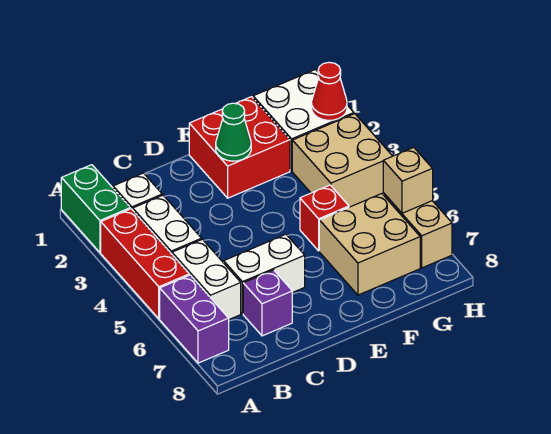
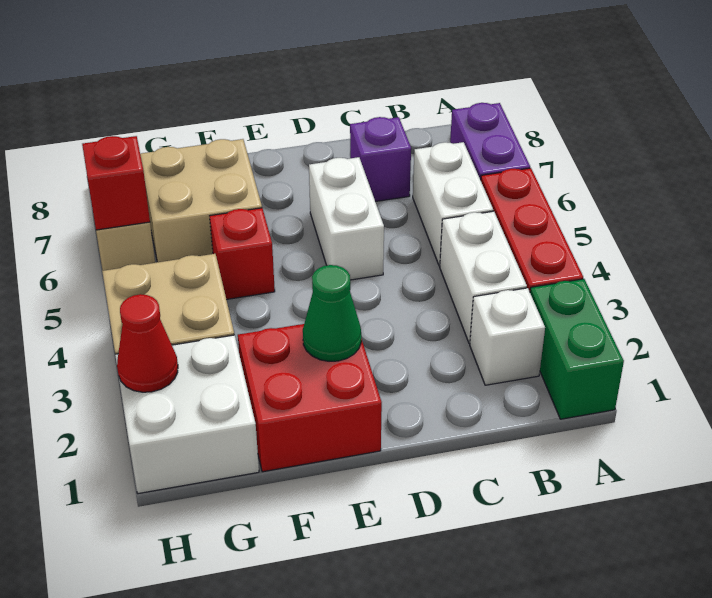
white 1x2 brick [224,234,305,314] -> white 1x2 brick turned to [309,157,384,280]
tan 1x1 brick [383,147,433,213] -> red 1x1 brick [82,136,150,230]

